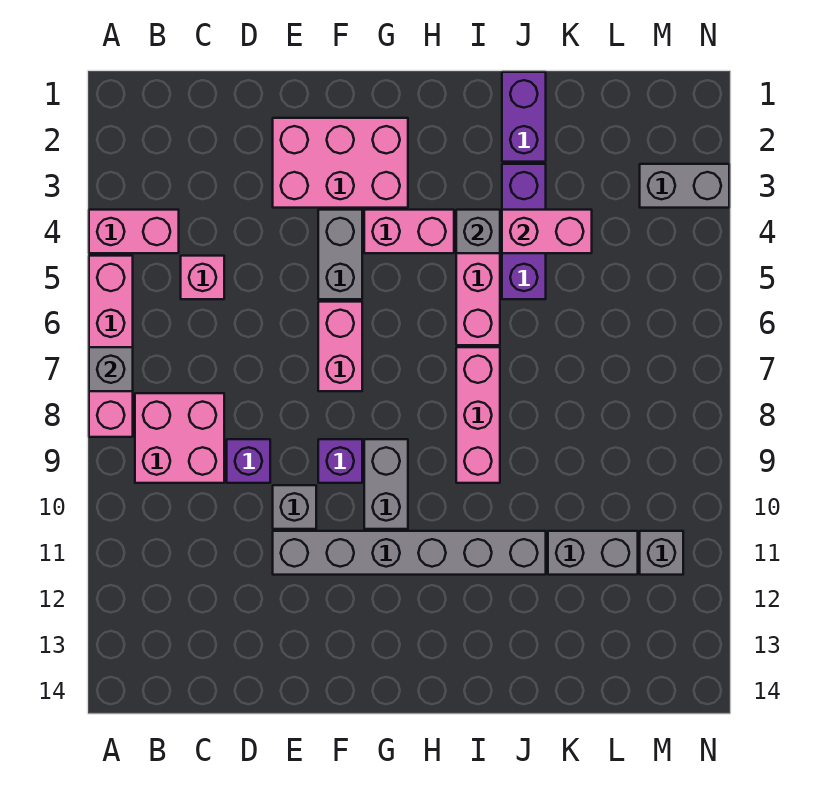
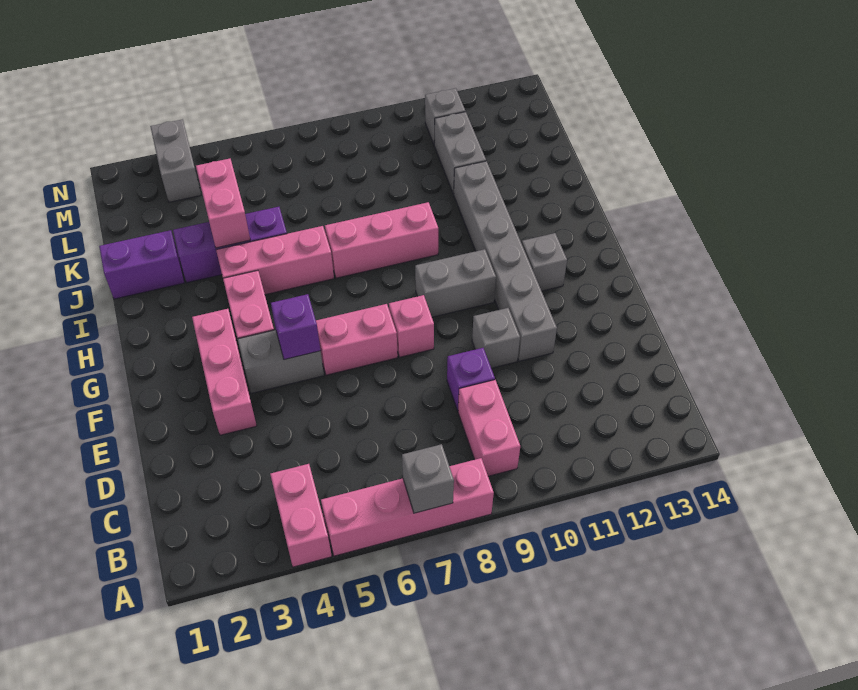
pink 2x2 brick [135,393,224,483] -> pink 1x2 brick [458,380,520,476]
pink 1x1 brick [181,256,224,299] -> pink 1x1 brick moved to [389,295,434,357]
pink 2x3 brick [273,118,408,208] -> pink 1x3 brick [192,309,257,435]
purple 1x1 brick [318,439,362,483] -> purple 1x1 brick moved to [271,294,321,360]
grey 1x1 brick [456,210,500,253] -> grey 1x1 brick moved to [522,233,567,291]

